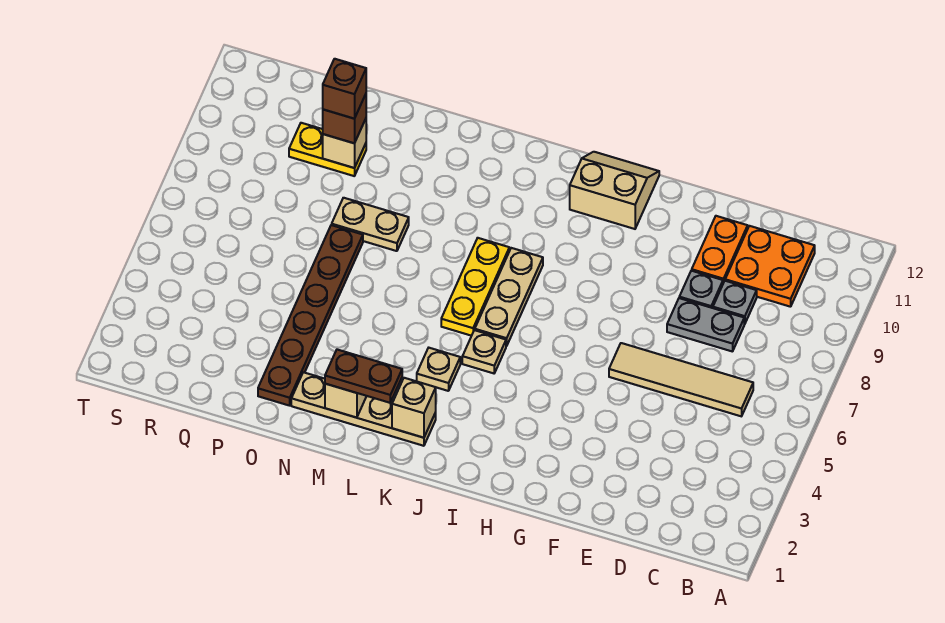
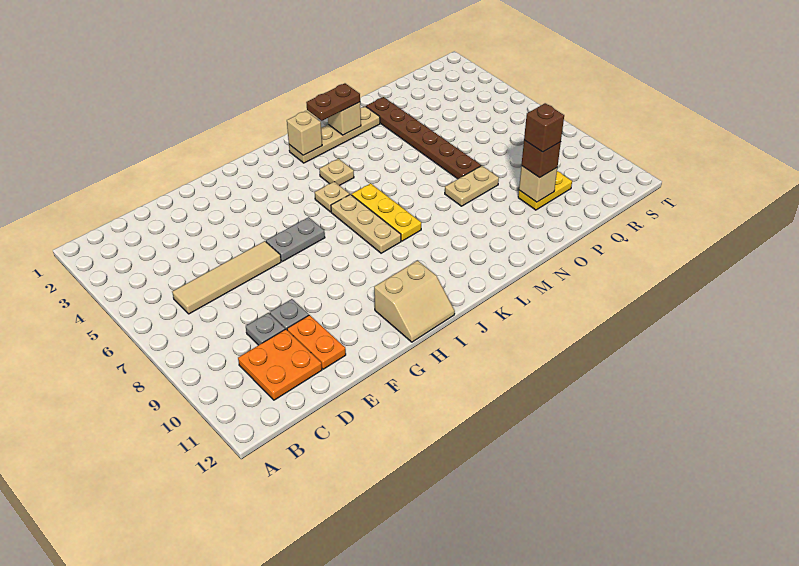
grey 1x2 plate [667,298,744,352] -> grey 1x2 plate moved to [266,217,325,261]

